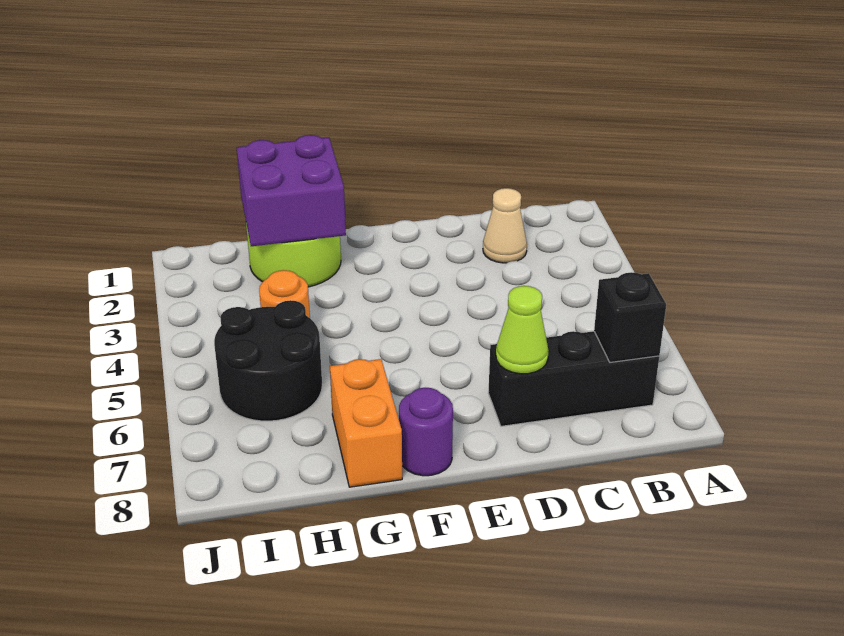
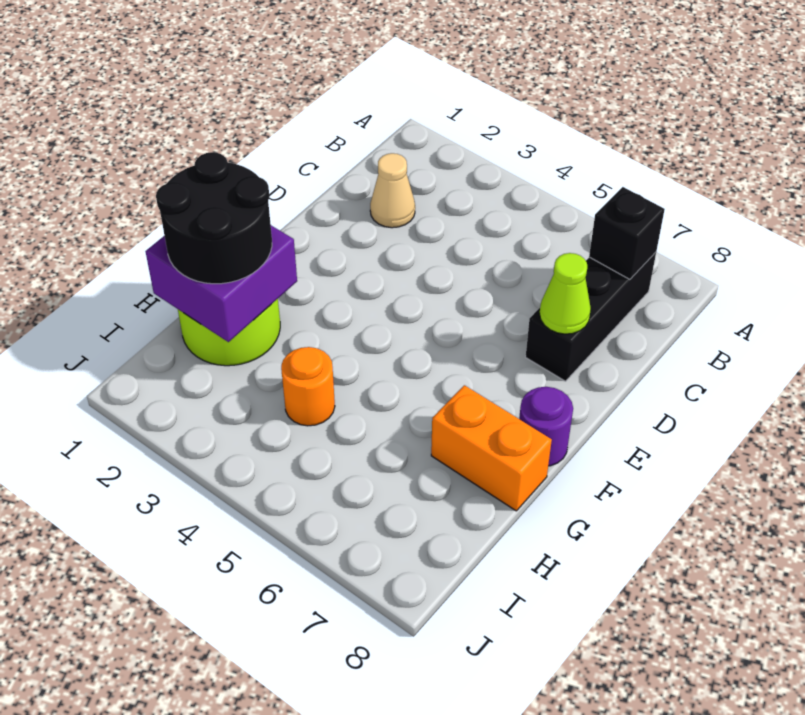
black 2x2 round brick [214,300,322,421] -> black 2x2 round brick moved to [156,152,272,284]

